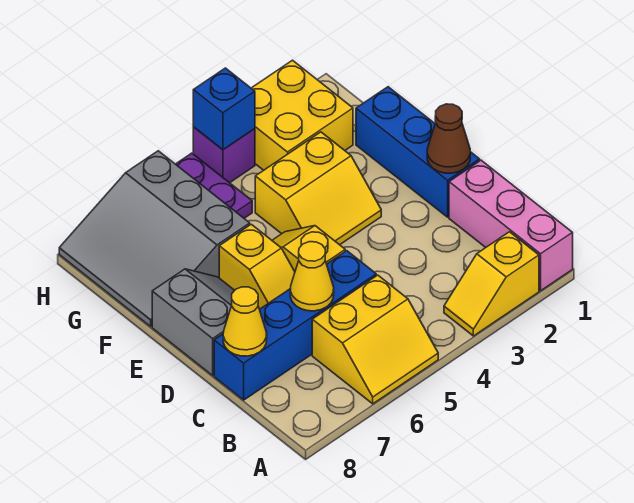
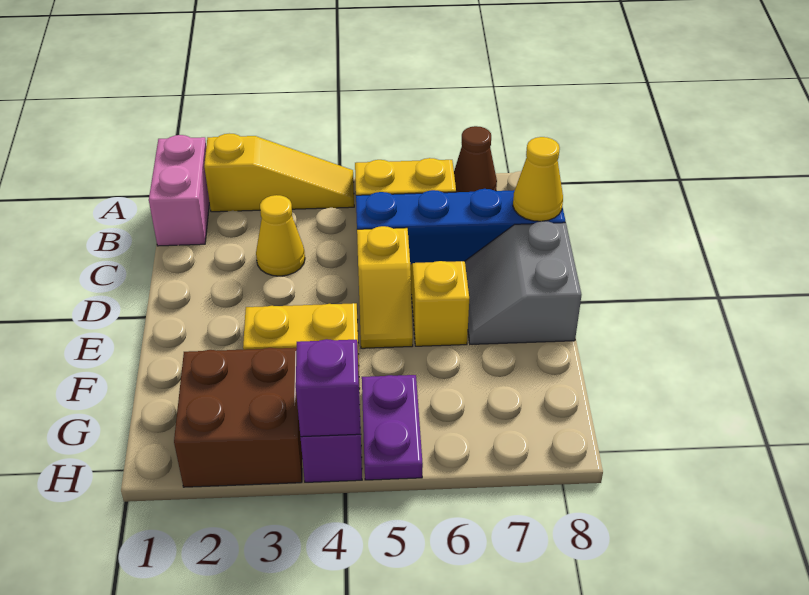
pink 1x3 brick [449,160,573,291] -> pink 1x2 brick [149,135,209,246]
yellow 1x2 slope [444,232,539,336] -> yellow 1x3 slope [204,133,354,212]
yellow 1x1 cone [290,242,334,311] -> yellow 1x1 cone moved to [256,195,305,276]
blue 1x3 brick [356,87,480,217] -> none
brown 1x1 cone [427,104,470,173] -> brown 1x1 cone moved to [454,126,497,192]
grey 3x3 slope [59,151,250,326] -> none
yellow 2x2 brick [251,60,353,170] -> brown 2x2 brick [174,348,302,487]
blue 1x1 brick [193,68,255,150] -> purple 1x1 brick [296,339,360,437]

